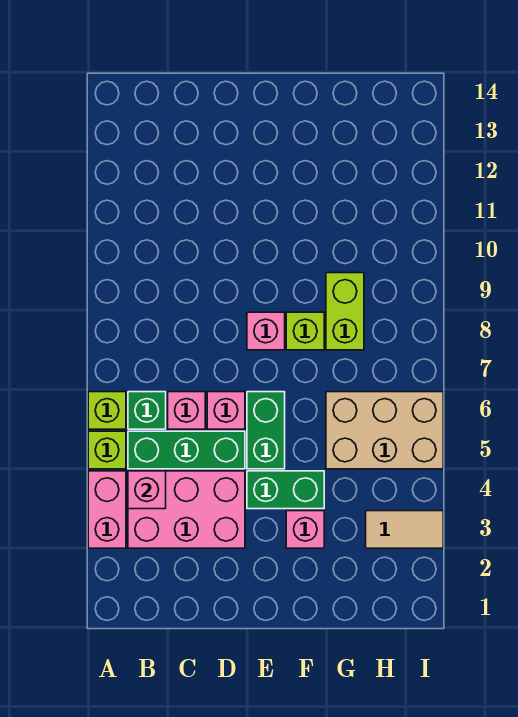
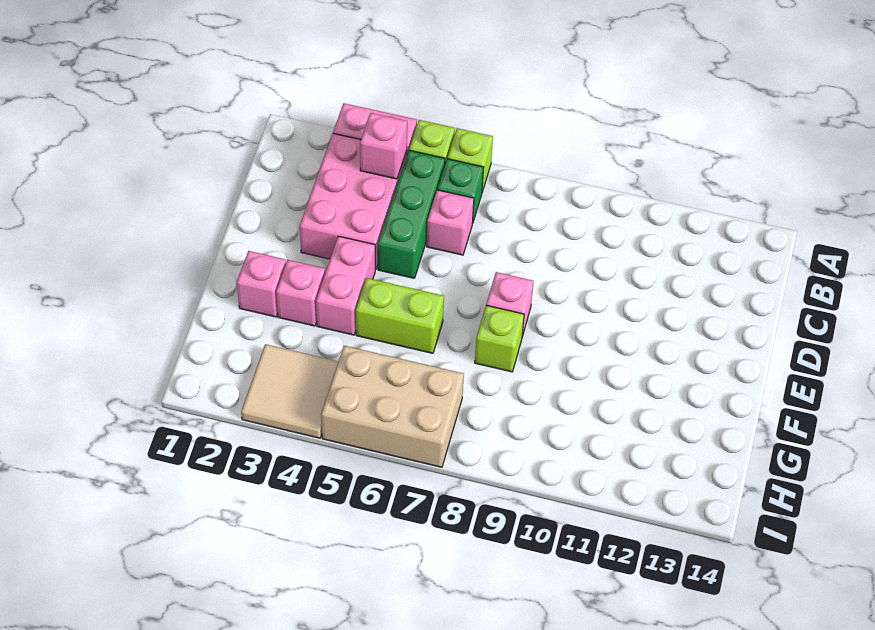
pink 1x1 brick [207,392,245,429] -> pink 1x1 brick moved to [237,251,286,317]
green 1x2 brick [247,471,324,509] -> pink 1x2 brick [316,236,375,335]
green 1x2 brick [247,392,285,469] -> none
tan 2x3 brick [326,392,443,469] -> tan 2x3 brick turned to [321,346,464,467]
lime 1x2 brick [326,273,364,350] -> lime 1x2 brick moved to [356,278,444,353]
tan 1x2 tile [366,511,443,548] -> tan 2x2 tile [241,344,338,438]

